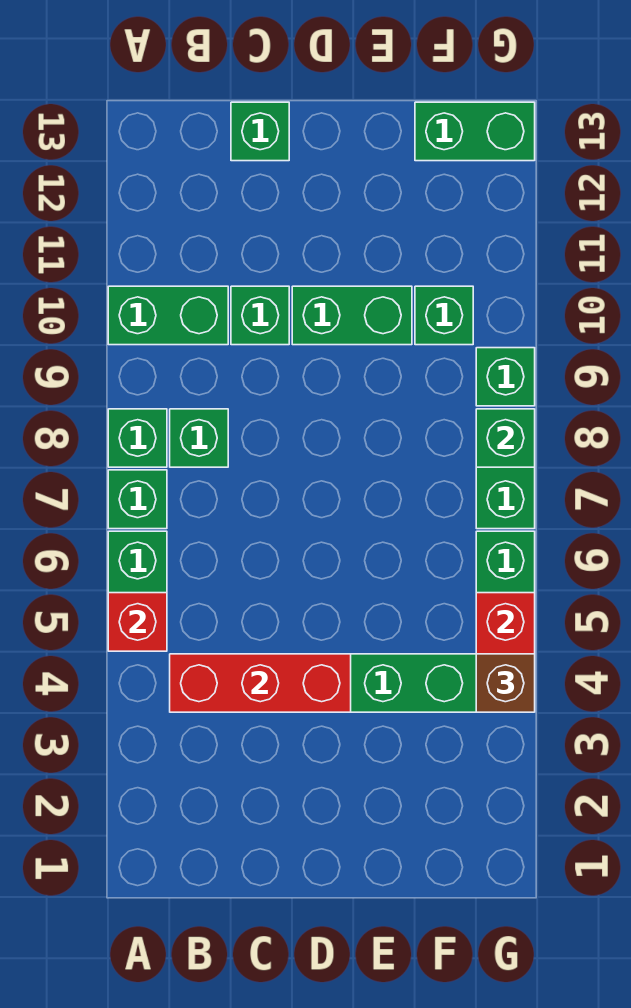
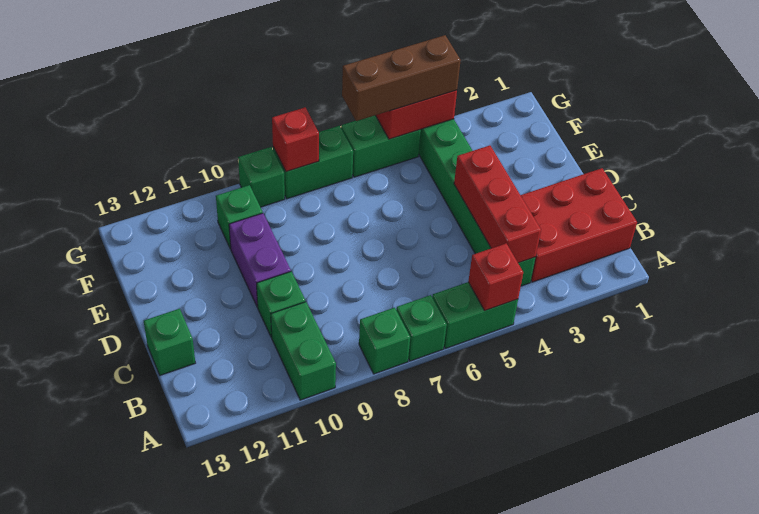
none -> red 2x3 brick [521,168,637,282]
green 1x1 brick [170,409,228,467] -> none
green 1x2 brick [292,286,412,345] -> purple 1x2 brick [229,213,291,307]
green 1x2 brick [415,102,535,161] -> none
brown 1x1 brick [476,654,535,712] -> brown 1x3 brick [342,35,461,121]
green 1x1 brick [476,409,535,467] -> red 1x1 brick [272,107,319,172]

